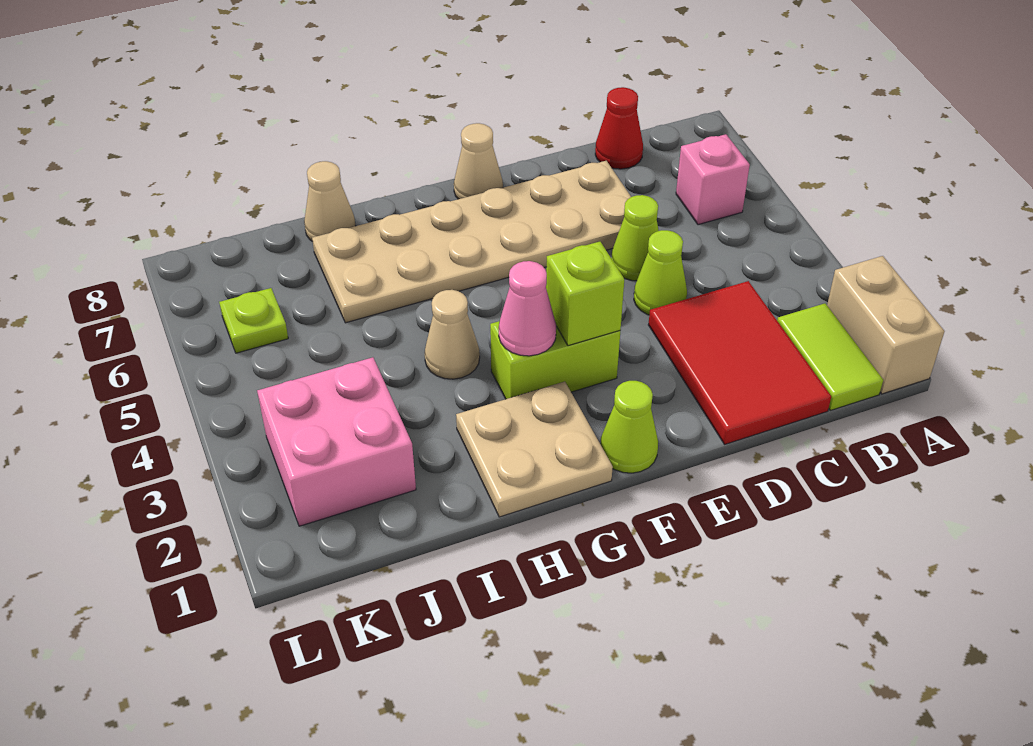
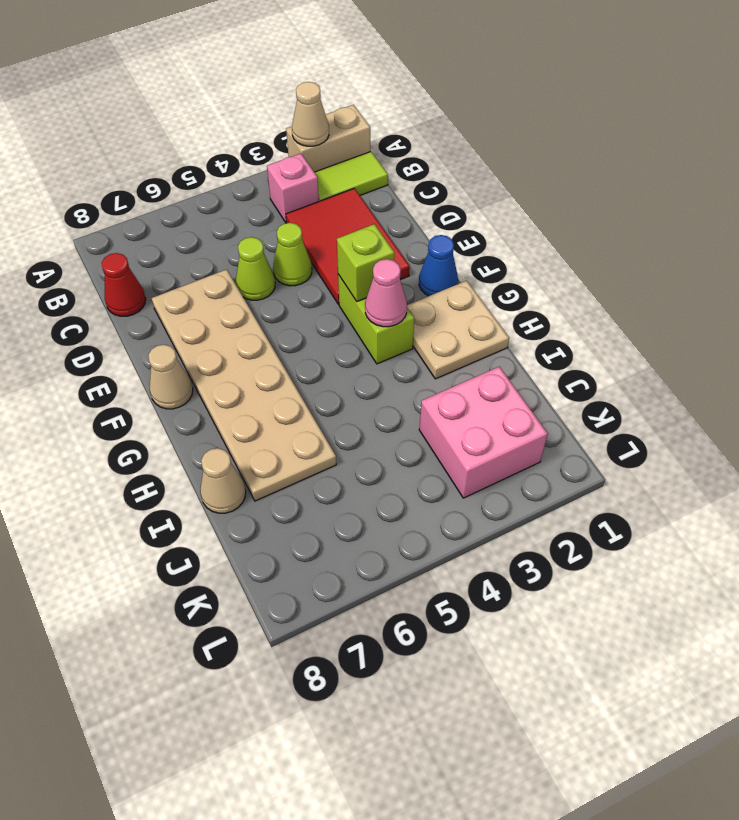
pink 1x1 brick [676,134,750,225] -> pink 1x1 brick moved to [267,153,319,223]
red 2x3 tile [648,281,831,444] -> red 2x3 tile turned to [286,188,410,304]
lime 1x1 cone [601,381,658,473] -> blue 1x1 cone [419,235,458,296]
tan 1x1 cone [425,290,480,379] -> tan 1x1 cone moved to [292,82,329,146]
lime 1x1 plate [219,288,288,353] -> none

